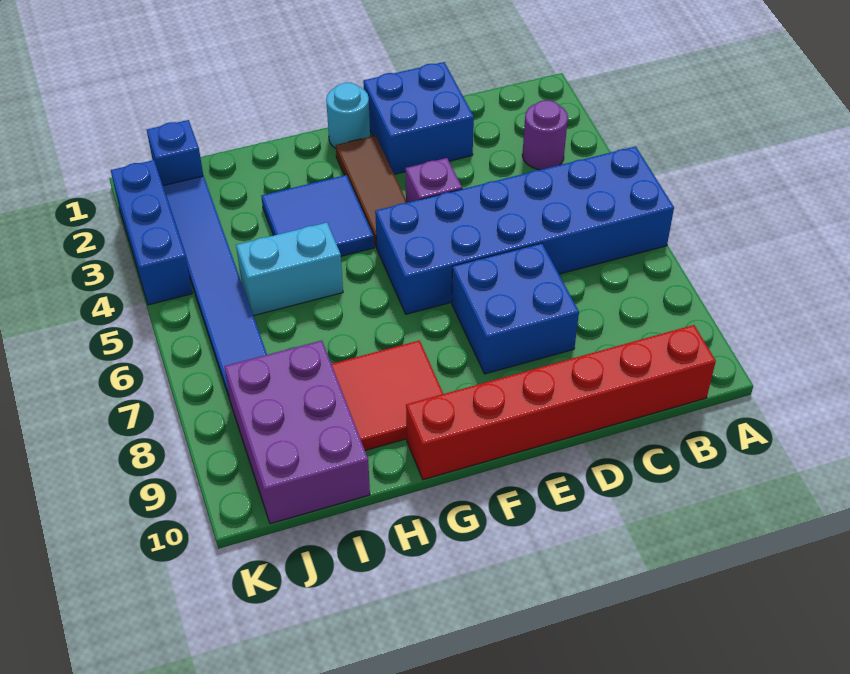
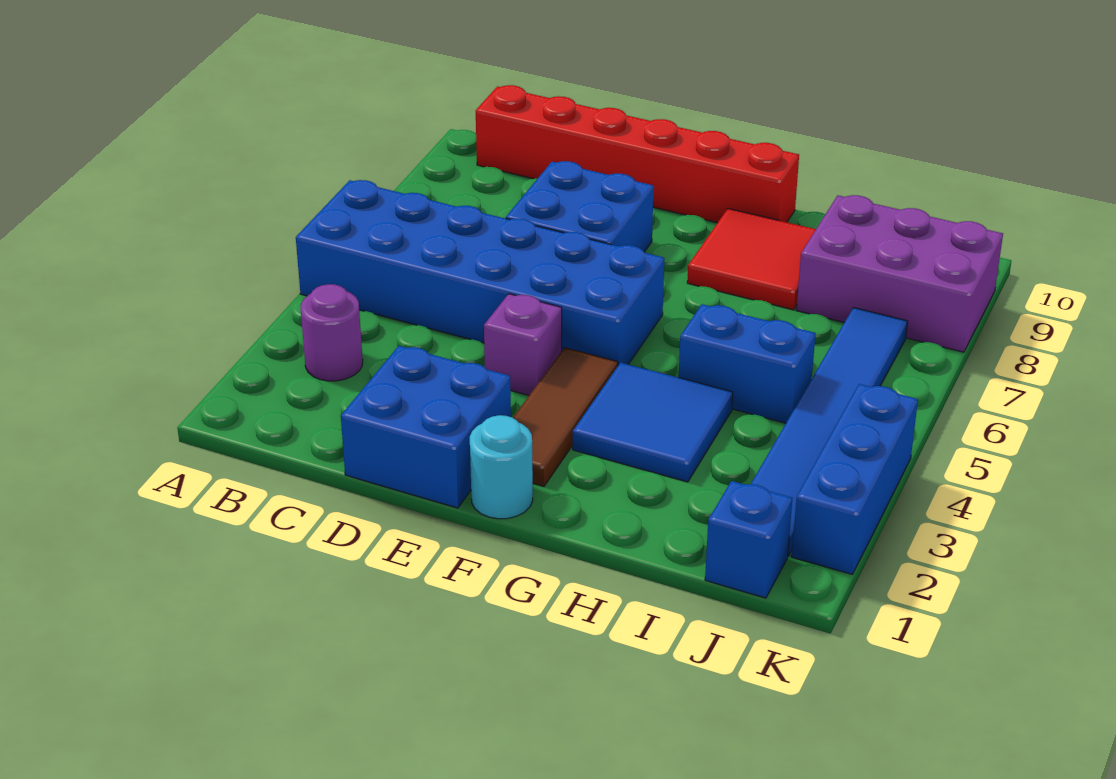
cyan 1x2 brick [236,223,343,316] -> blue 1x2 brick [679,304,816,423]
purple 2x3 brick [224,340,370,524] -> purple 2x3 brick turned to [797,195,1003,352]

